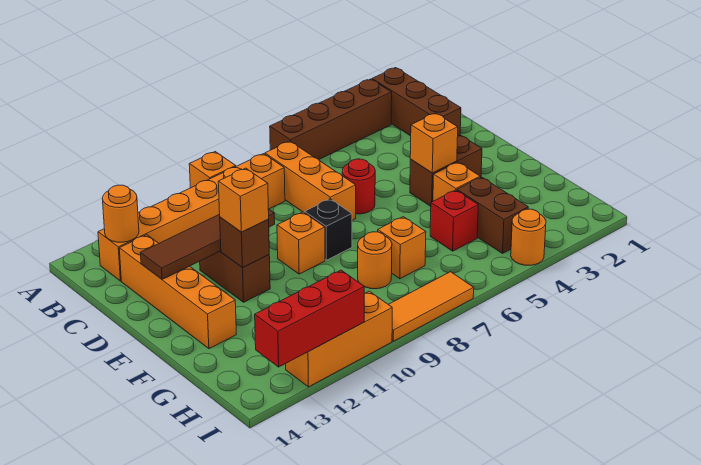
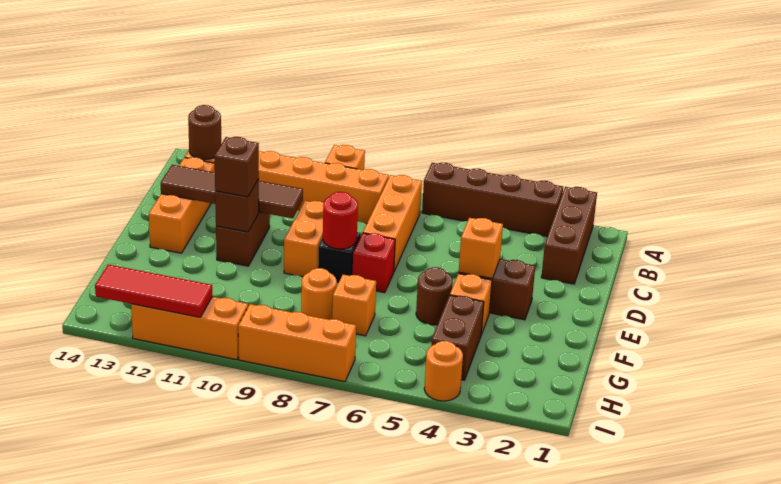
orange 1x1 round brick [102,185,139,242] -> brown 1x1 round brick [188,105,221,160]
orange 1x4 brick [119,235,236,349] -> orange 1x3 brick [149,157,215,253]
red 1x1 round brick [342,159,375,214] -> red 1x1 round brick moved to [323,192,358,249]
orange 1x1 brick [277,212,325,274] -> orange 1x2 brick [284,201,324,277]
orange 1x1 brick [218,168,269,232] -> brown 1x1 brick [215,137,259,197]
none -> brown 1x1 round brick [416,267,453,325]
red 1x1 brick [430,190,478,251] -> red 1x1 brick moved to [353,233,395,293]
orange 1x3 tile [388,272,474,341] -> orange 1x3 brick [238,304,356,382]
red 1x3 brick [255,270,364,367] -> red 1x3 tile [95,264,212,317]

